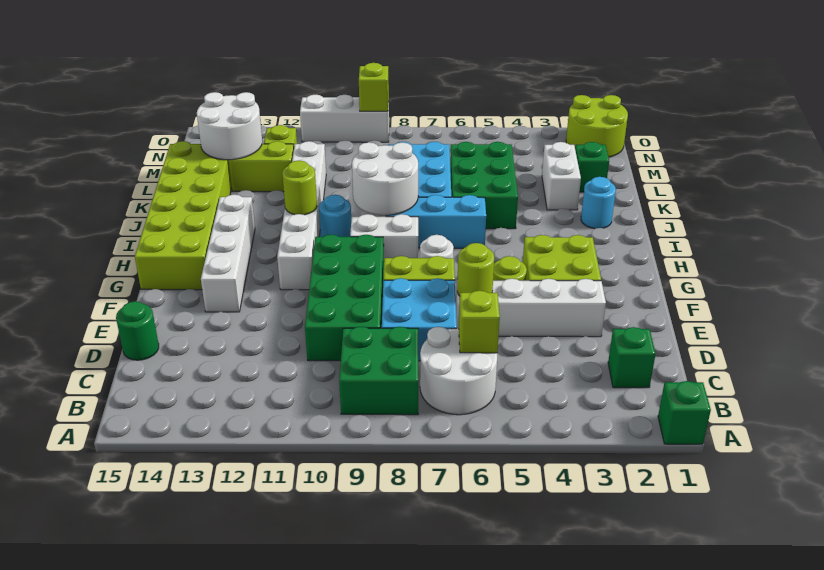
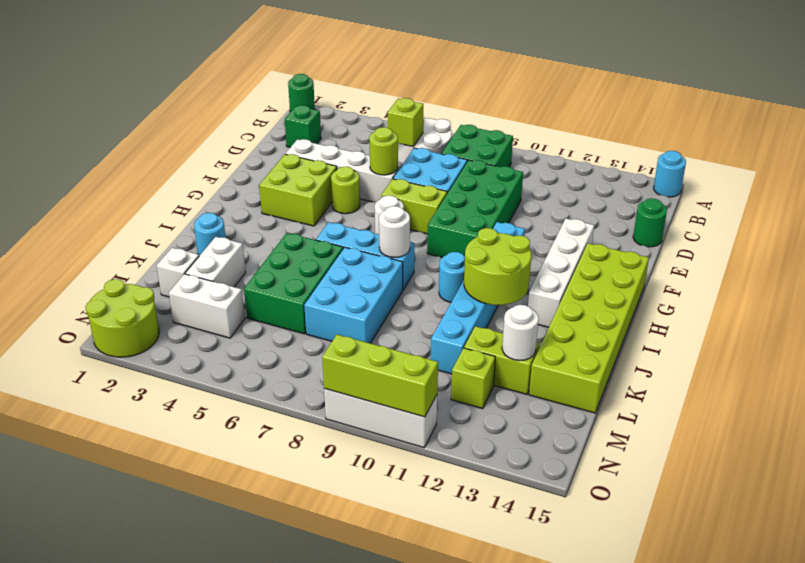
green 1x1 brick [658,381,711,444] -> green 1x1 round brick [288,74,315,112]
none -> cyan 1x1 round brick [654,151,686,197]
white 1x6 brick [277,141,326,290] -> cyan 1x6 brick [431,222,525,374]
white 1x2 brick [350,214,418,258] -> white 1x2 brick moved to [169,274,245,338]
white 2x2 round brick [352,142,418,215] -> white 1x1 round brick [379,206,410,258]
lime 1x1 round brick [282,161,317,215] -> lime 2x2 round brick [464,228,531,305]
green 1x1 brick [575,142,609,192] -> white 1x1 brick [157,248,199,297]
white 2x2 round brick [197,92,262,160] -> white 1x1 round brick [502,305,539,361]
lime 1x1 brick [359,63,389,111] -> lime 1x3 brick [322,335,438,417]

